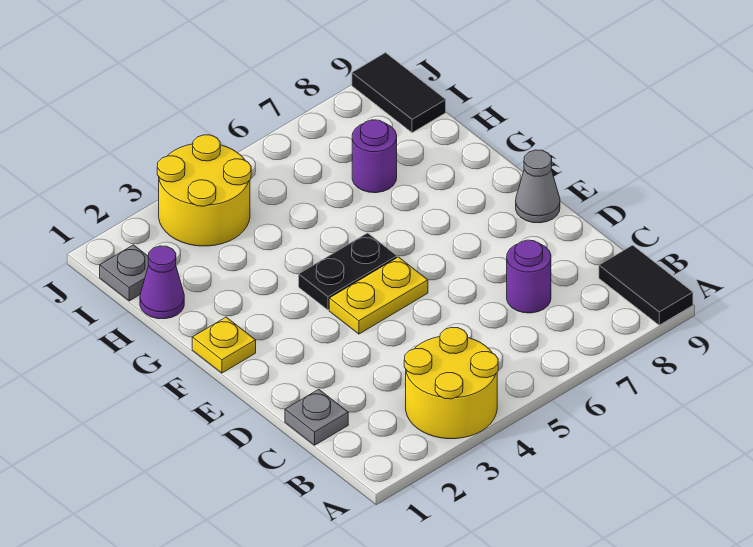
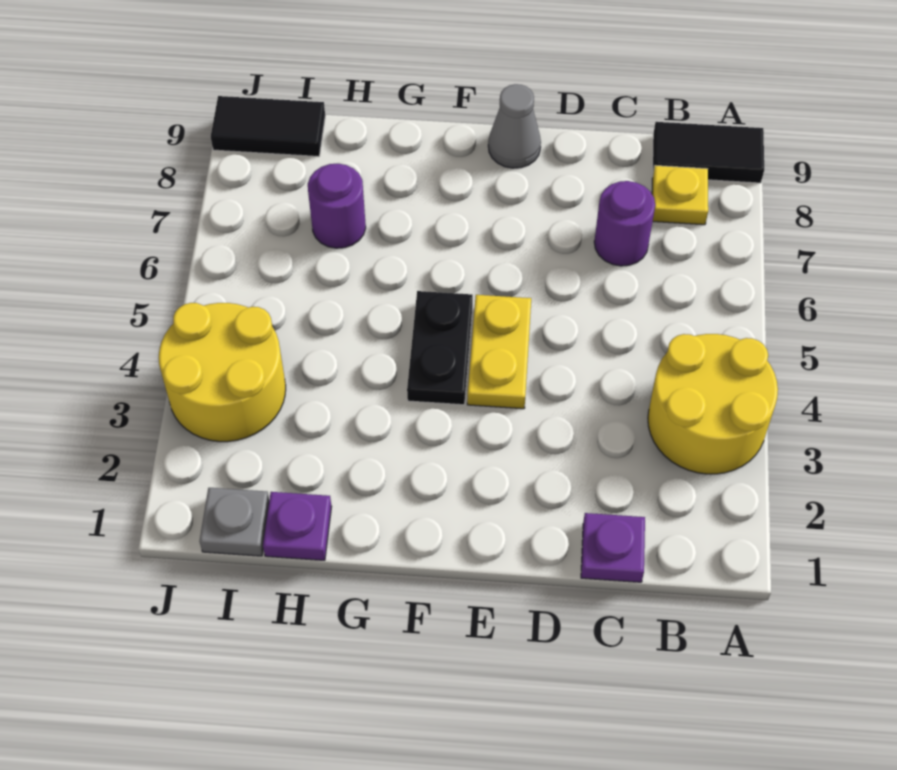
grey 1x1 plate [285,389,348,445] -> purple 1x1 plate [581,513,645,582]
yellow 1x1 plate [192,317,256,373] -> yellow 1x1 plate moved to [652,165,708,225]
purple 1x1 cone [140,246,184,319] -> purple 1x1 plate [263,492,332,560]

